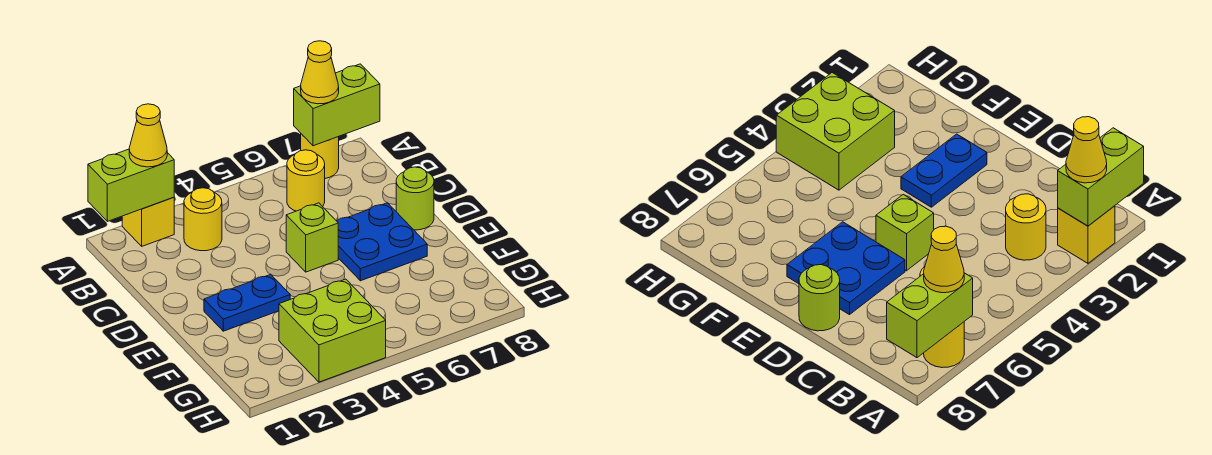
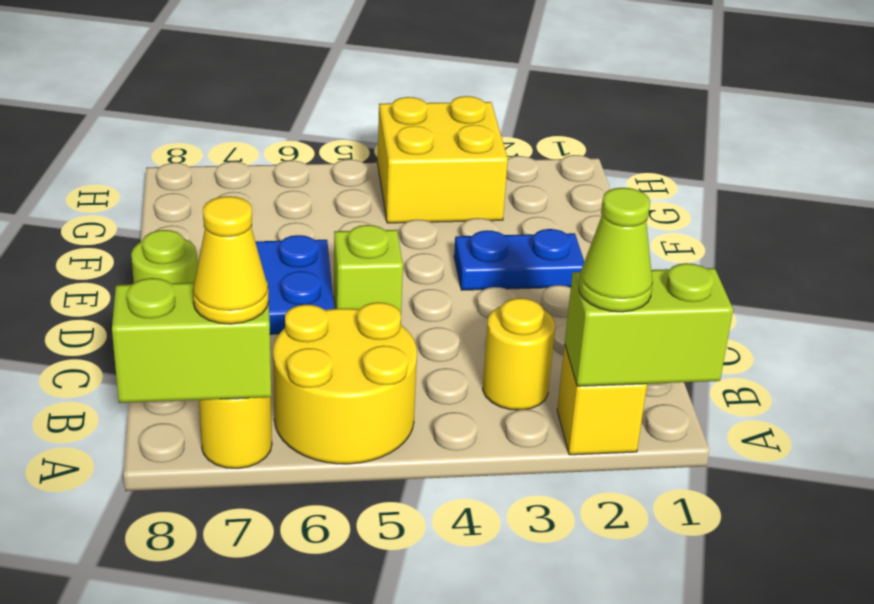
yellow 1x1 cone [129,104,167,167] -> lime 1x1 cone [579,188,653,312]
yellow 1x1 round brick [287,150,325,211] -> yellow 2x2 round brick [273,302,417,464]
lime 2x2 brick [279,279,386,382] -> yellow 2x2 brick [378,96,508,223]

